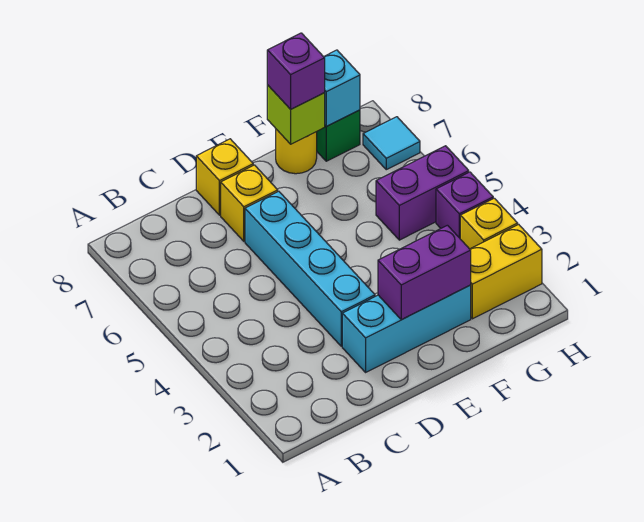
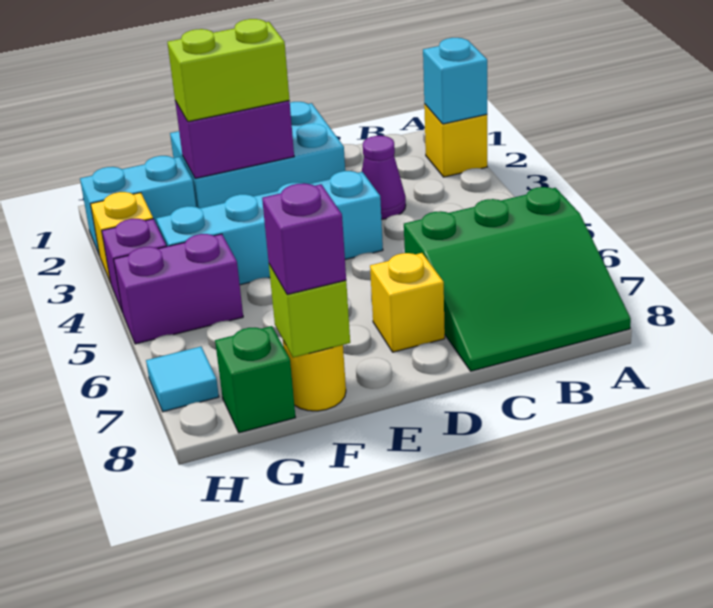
none -> green 3x3 slope [404,187,631,371]
none -> purple 1x1 cone [362,136,406,219]
cyan 1x3 brick [342,285,471,372] -> cyan 2x3 brick [170,102,345,208]
cyan 1x4 brick [245,191,375,346] -> cyan 1x4 brick turned to [156,171,383,285]
yellow 1x1 brick [196,139,253,215] -> yellow 1x1 brick moved to [424,104,487,177]
none -> lime 1x2 brick [167,19,289,122]
yellow 1x2 brick [470,224,542,319] -> cyan 1x2 brick [80,156,196,256]
cyan 1x1 brick [324,50,360,126] -> cyan 1x1 brick moved to [423,38,487,124]

